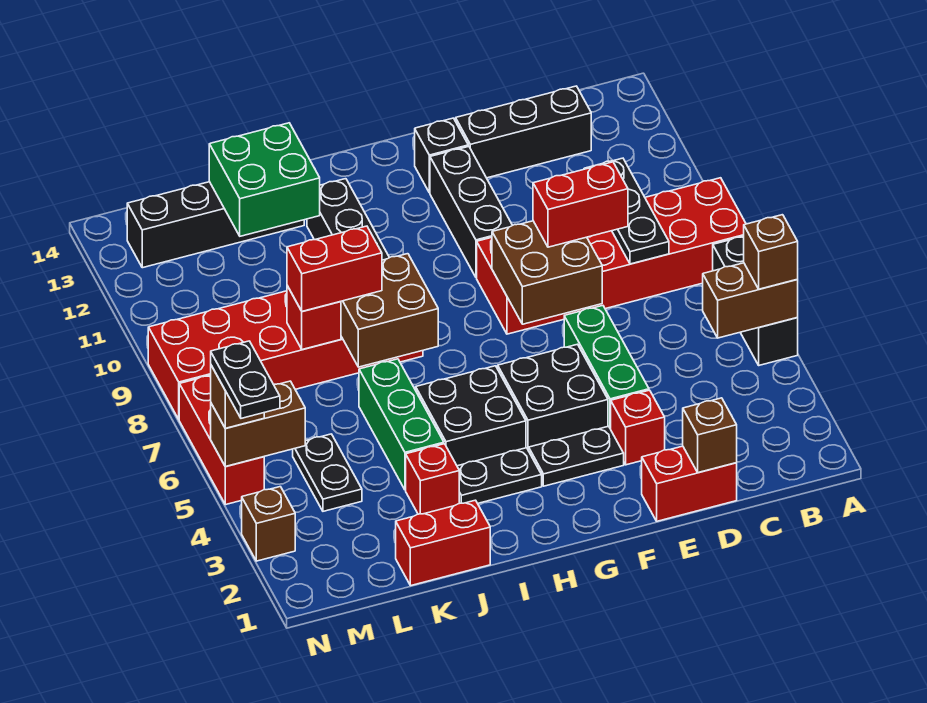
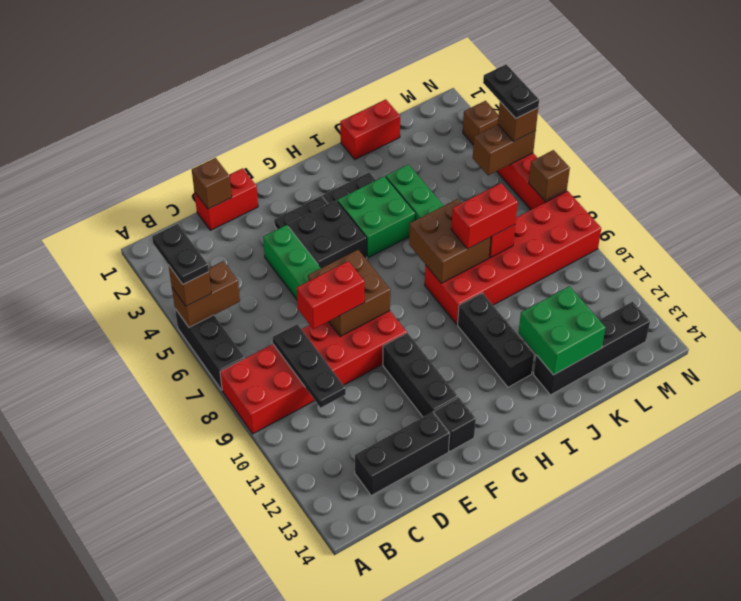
red 1x1 brick [611,390,665,465] -> none
black 2x2 brick [416,366,526,466] -> green 2x2 brick [337,176,415,258]
red 1x1 brick [406,444,459,514] -> none
black 1x2 plate [293,434,362,511] -> black 1x2 plate moved to [152,224,209,284]
none -> brown 1x1 brick [529,150,570,201]

